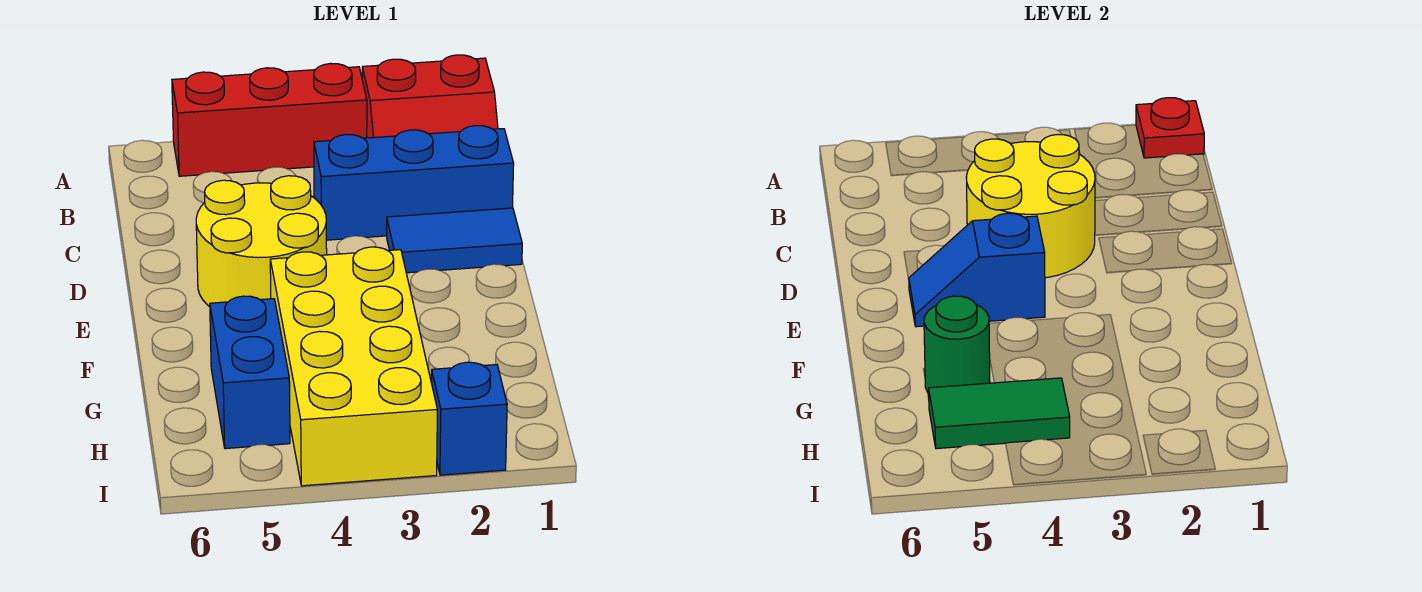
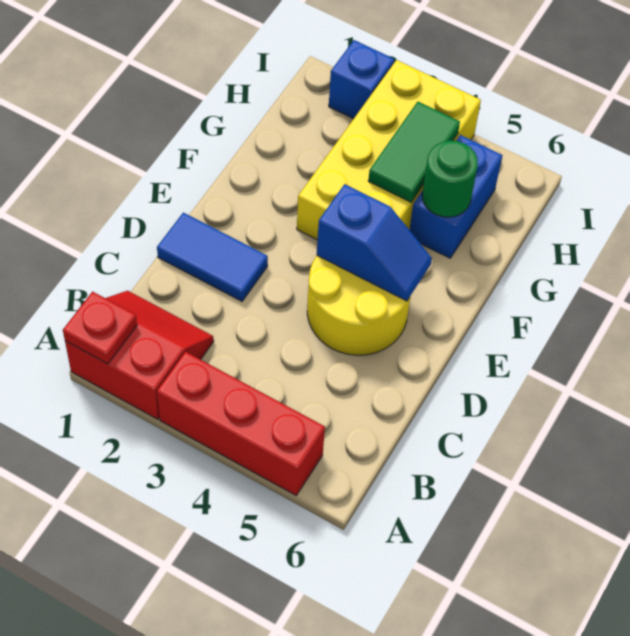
blue 1x3 brick [314,126,514,240] -> none
yellow 2x2 round brick [966,134,1095,278] -> none
green 1x2 tile [929,378,1070,449] -> green 1x2 tile turned to [368,102,460,202]

